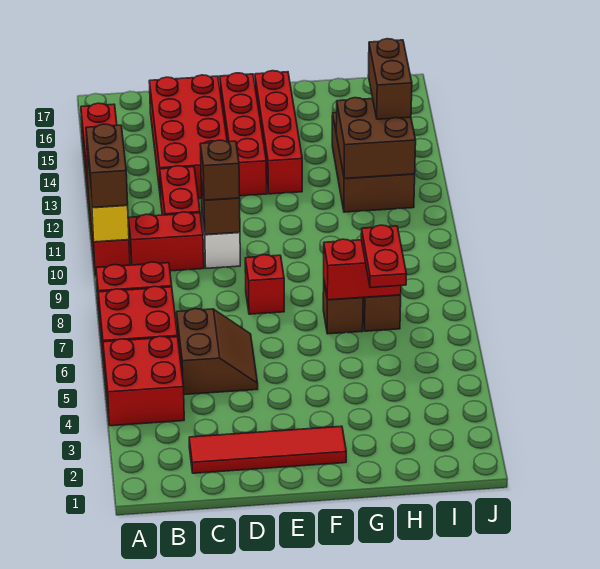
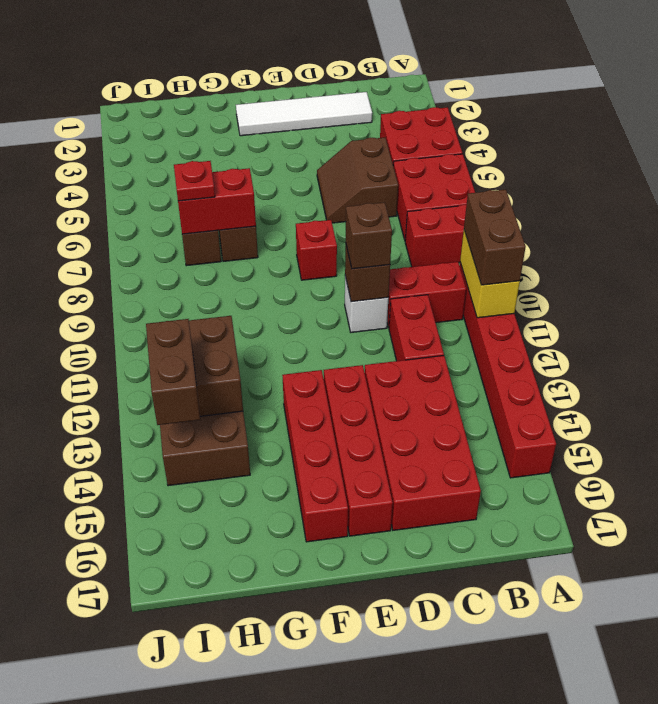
red 1x4 tile [189,426,346,473] -> white 1x4 tile [236,92,372,136]
red 1x2 plate [361,225,407,288] -> red 1x1 plate [174,161,215,201]

